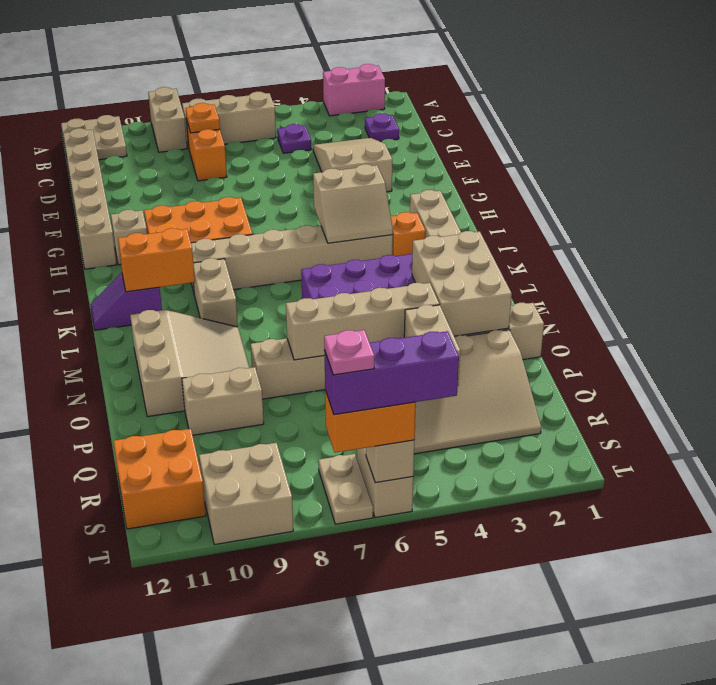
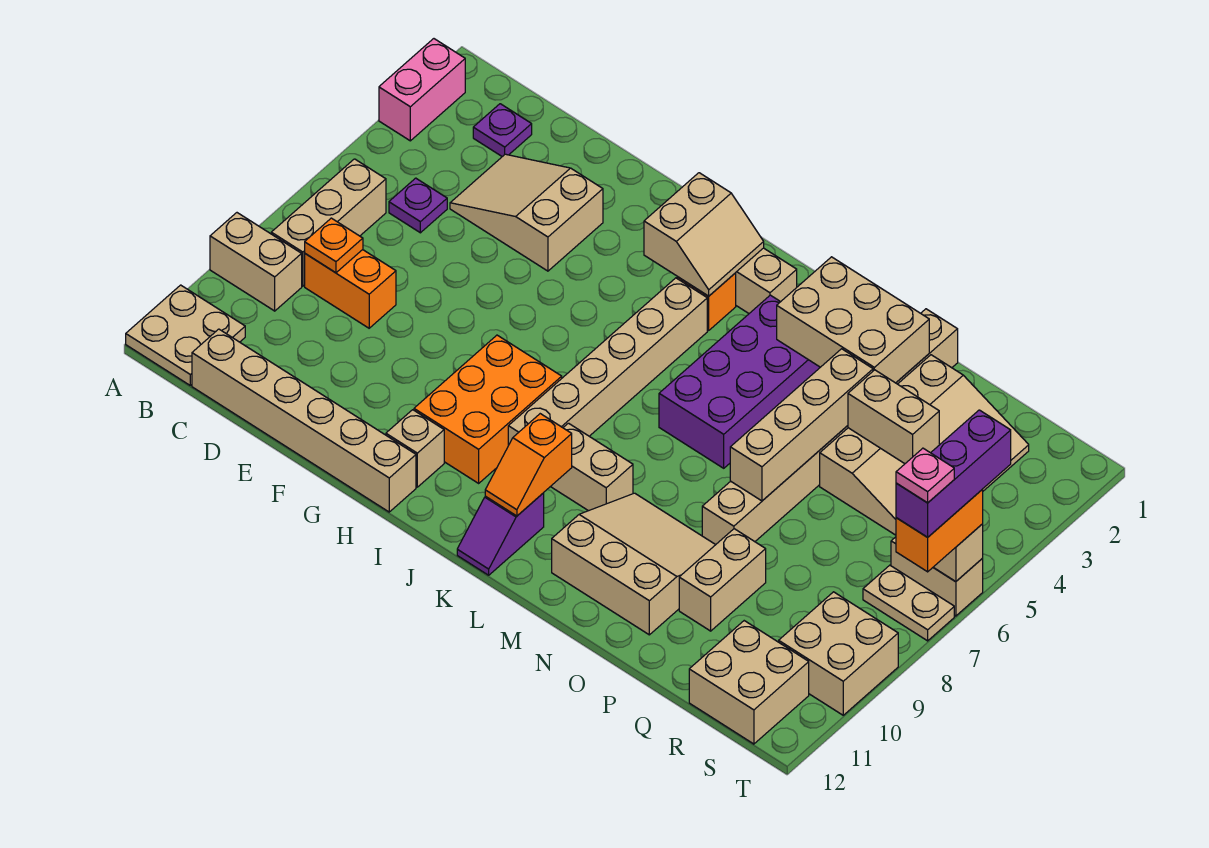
tan 2x2 slope [313,164,393,243] -> tan 2x2 slope moved to [644,173,764,296]
orange 1x2 brick [118,228,195,292] -> orange 1x2 slope [485,414,572,516]
orange 2x2 brick [113,429,206,529] -> tan 2x2 brick [689,621,809,744]

